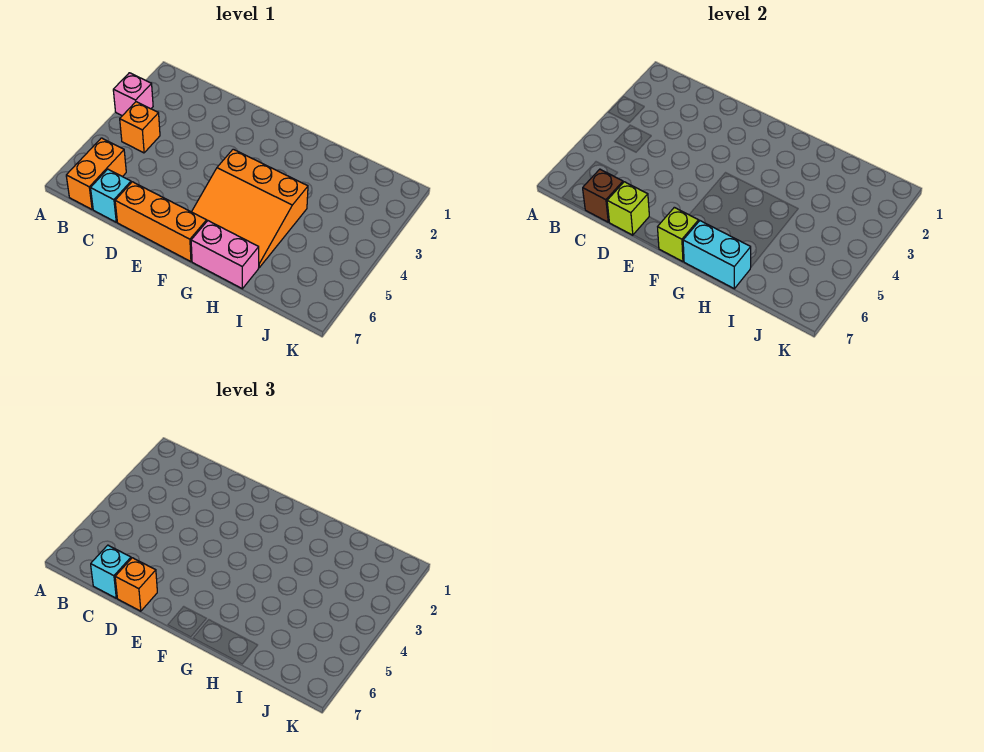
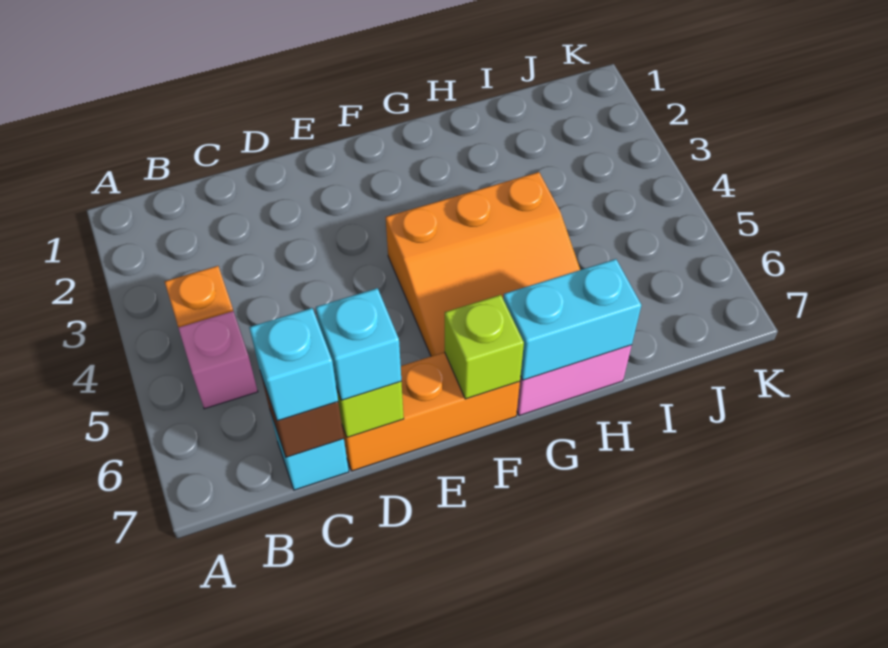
pink 1x1 brick [113,73,153,116] -> pink 1x1 brick moved to [178,311,258,409]
orange 1x2 brick [66,138,126,209] -> none
orange 1x1 brick [115,558,157,611] -> cyan 1x1 brick [316,288,401,400]

